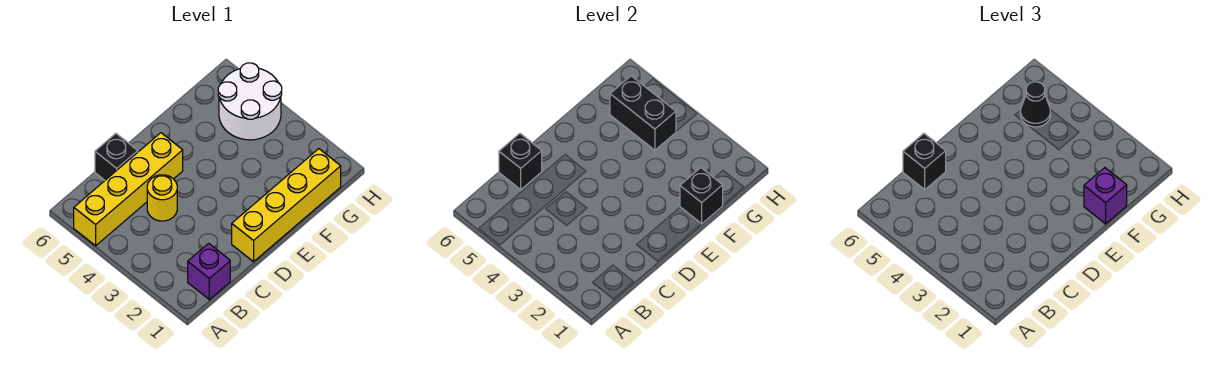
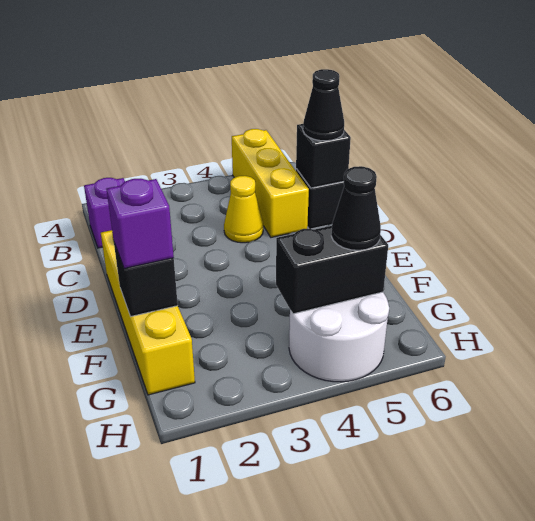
yellow 1x4 brick [74,133,183,246] -> yellow 1x3 brick [232,129,309,237]
yellow 1x1 round brick [147,175,177,221] -> yellow 1x1 cone [224,176,263,243]
black 1x1 brick [903,134,946,190] -> black 1x1 cone [303,69,344,141]

